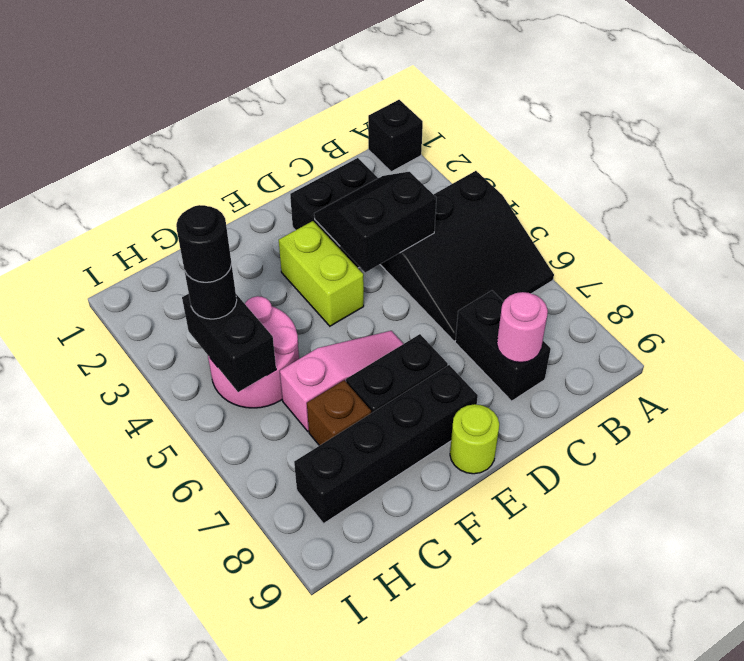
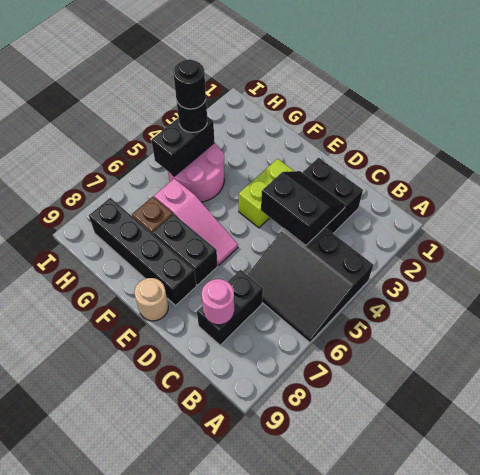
black 1x1 brick [368,100,423,172] -> none
lime 1x1 round brick [450,404,499,474] -> tan 1x1 round brick [134,278,168,321]

